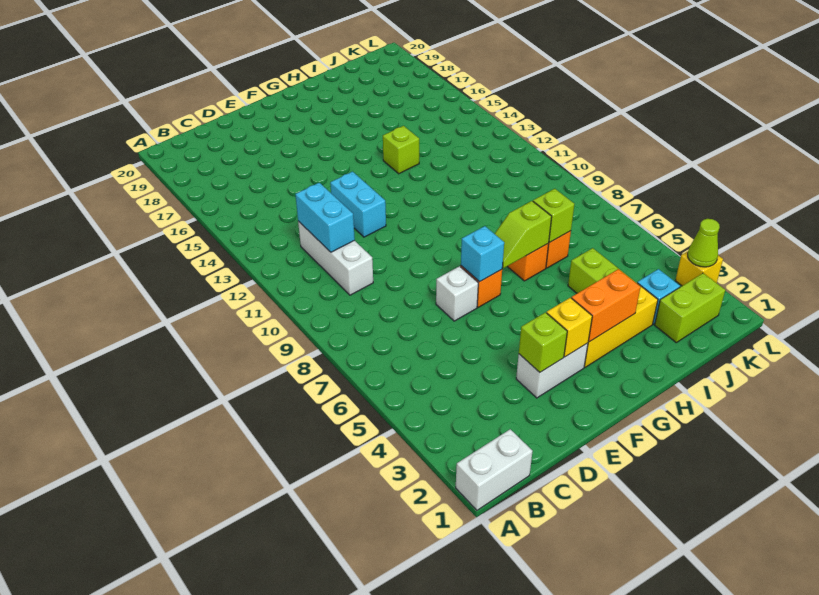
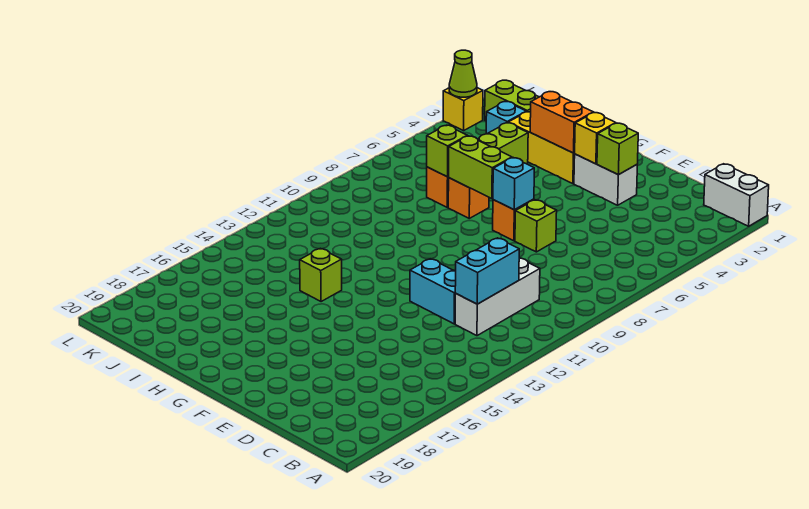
white 1x1 brick [436,266,478,321] -> lime 1x1 brick [515,200,557,252]
cyan 1x2 brick [330,172,386,237] -> cyan 1x2 brick turned to [410,259,456,324]
lime 1x2 slope [495,201,552,268] -> lime 1x2 brick [448,136,512,199]

